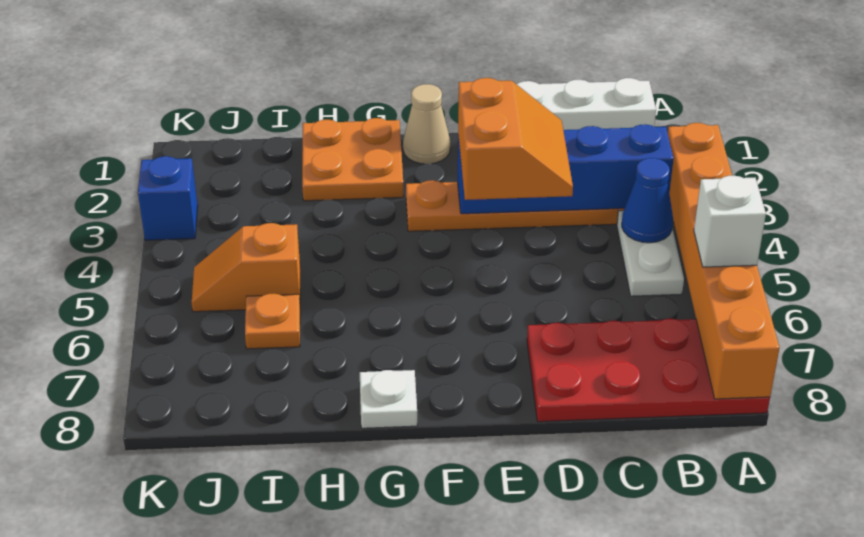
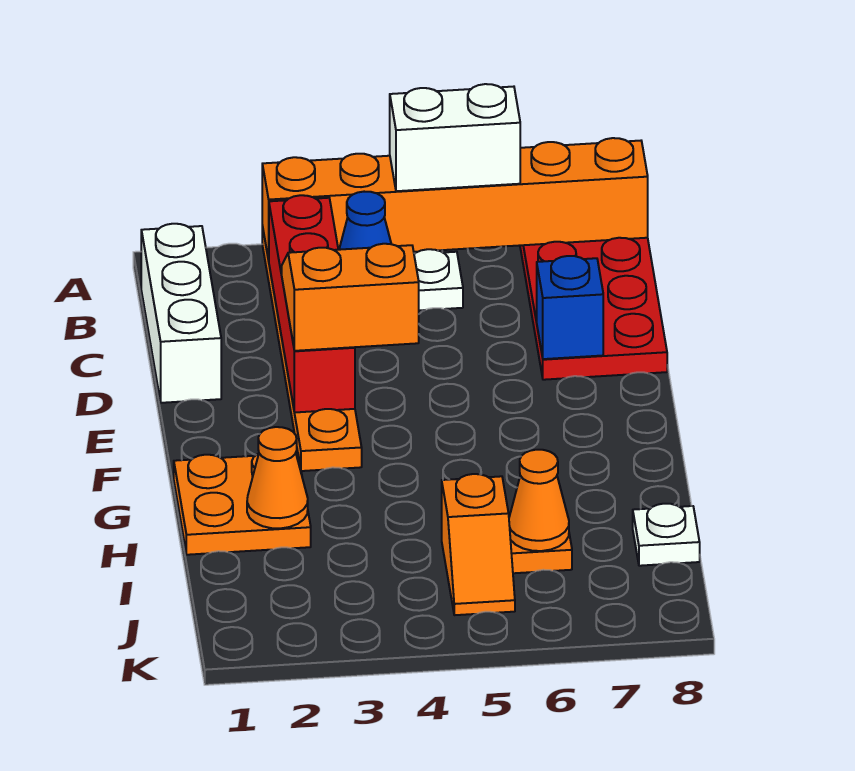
white 1x1 brick [694,176,766,267] -> white 1x2 brick [390,84,520,191]
blue 1x4 brick [458,124,674,214] -> red 1x4 brick [269,195,355,413]
tan 1x1 cone [403,84,450,164] -> none
white 1x1 plate [360,370,417,428] -> white 1x1 plate moved to [633,504,700,566]
none -> orange 1x1 cone [247,427,308,528]
none -> orange 1x1 cone [509,450,569,551]
blue 1x1 brick [138,156,198,240] -> blue 1x1 brick moved to [537,256,603,359]

